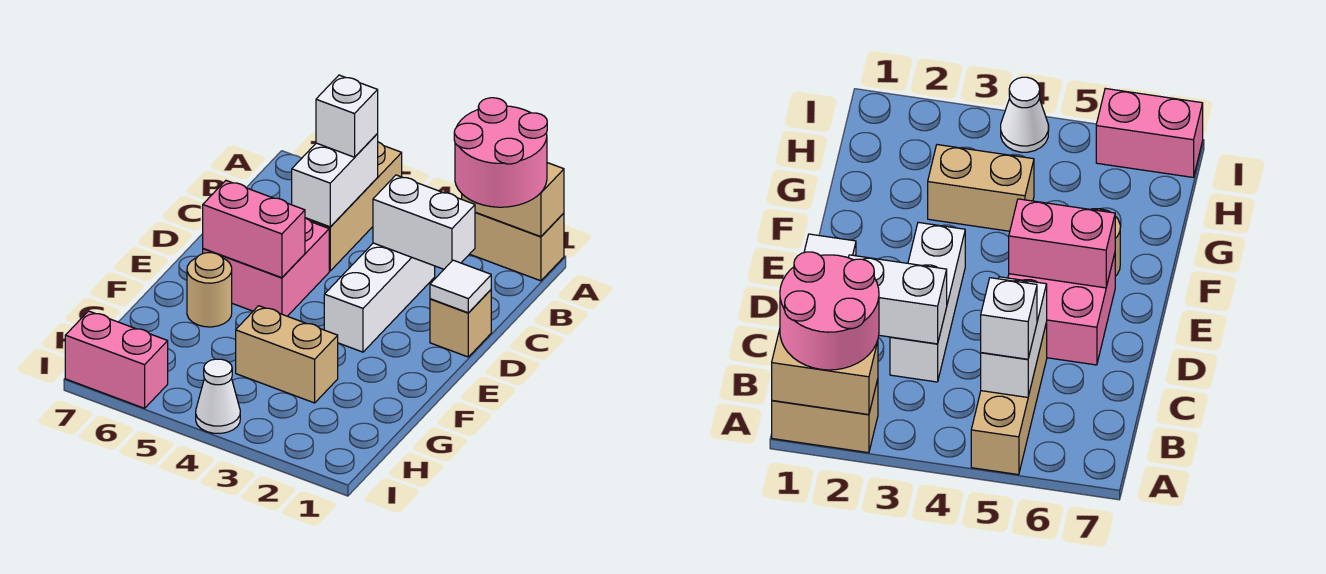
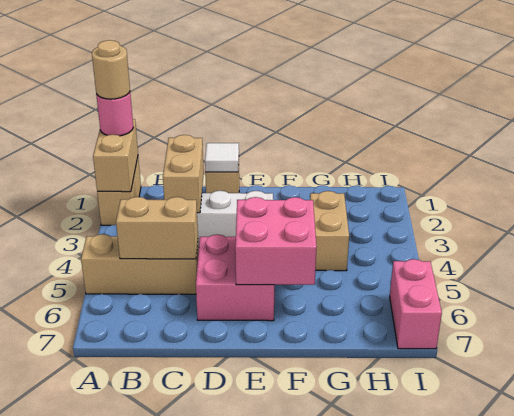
pink 2x2 round brick [454,98,547,207] -> pink 1x1 round brick [96,92,133,136]
white 1x2 brick [292,134,378,227] -> tan 1x2 brick [116,197,198,259]
white 1x1 brick [316,75,378,157] -> none
white 1x2 brick [373,175,475,269] -> tan 1x2 brick [163,135,204,213]
pink 1x2 brick [203,181,305,278] -> pink 2x2 brick [235,197,316,285]
tan 1x1 round brick [187,253,232,327] -> tan 1x1 round brick moved to [92,40,130,99]
white 1x1 cone [196,359,240,433] -> none

